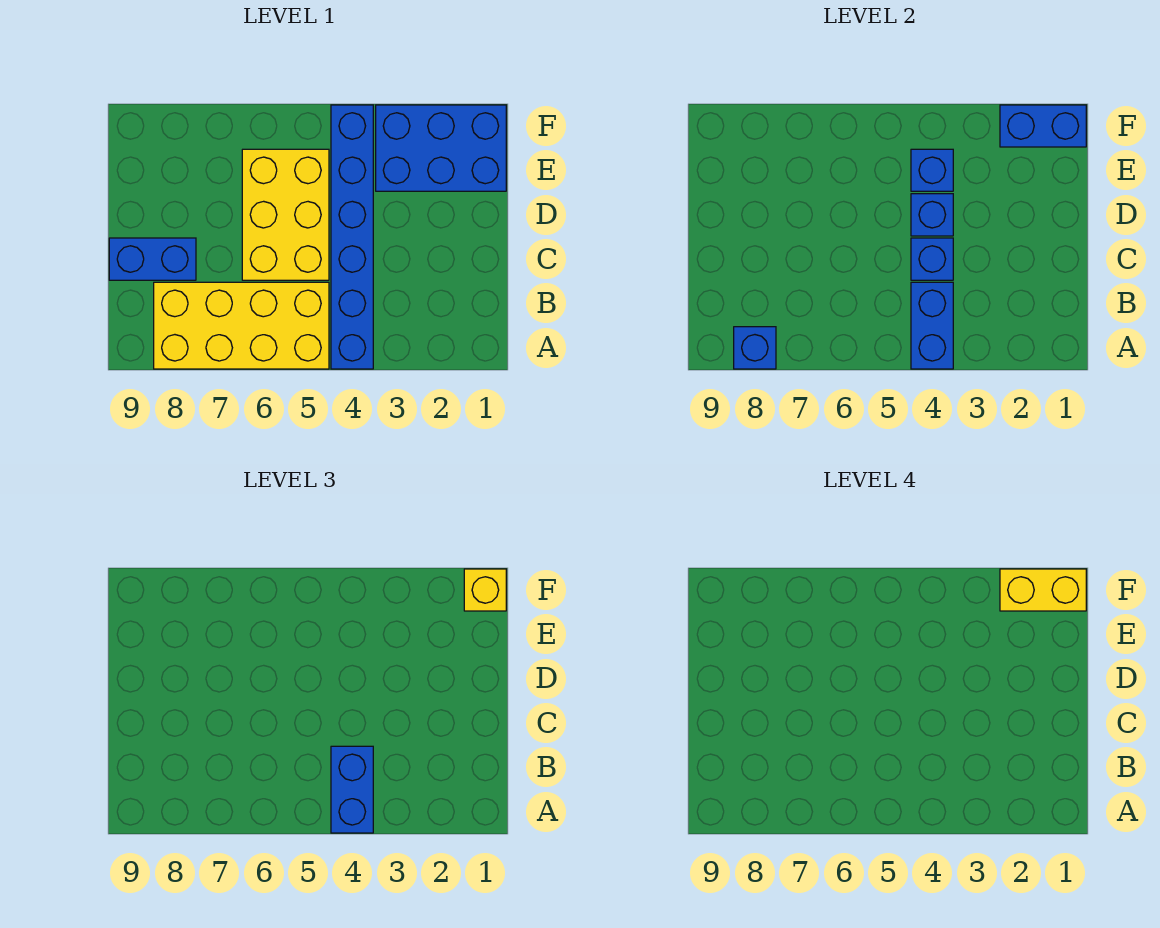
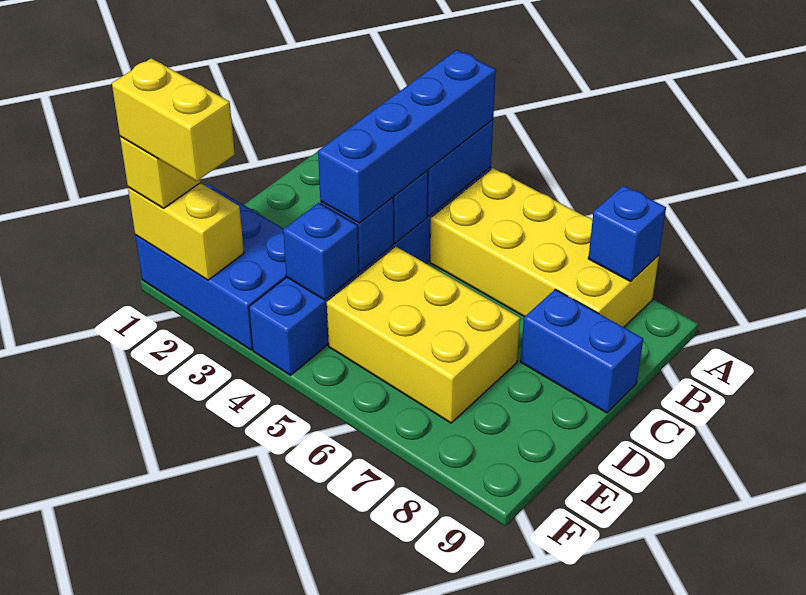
blue 1x2 brick [331,746,373,833] -> blue 1x4 brick [318,50,496,223]
yellow 2x3 brick [242,149,329,280] -> yellow 2x3 brick turned to [327,246,520,423]
blue 1x2 brick [1000,105,1086,147] -> yellow 1x2 brick [128,183,244,280]

